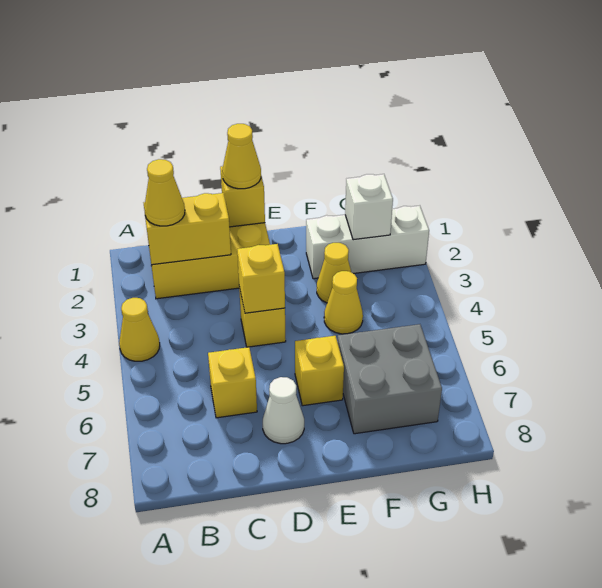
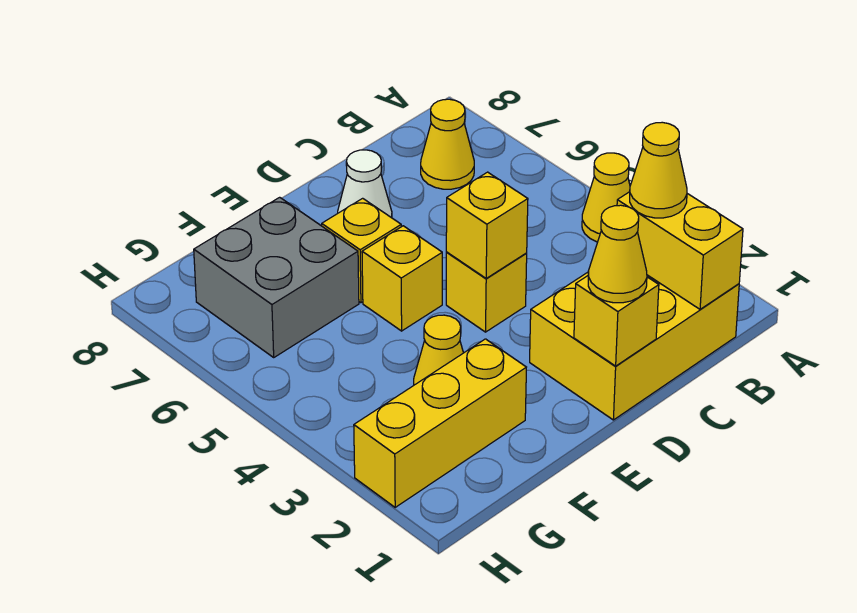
yellow 1x2 brick [144,193,231,265] -> yellow 1x2 brick turned to [617,192,743,309]
yellow 1x1 brick [208,347,257,418] -> yellow 1x1 brick moved to [362,226,442,331]
white 1x3 brick [306,206,429,279] -> yellow 1x3 brick [354,339,526,507]
yellow 1x1 cone [324,271,363,334] -> yellow 1x1 cone moved to [421,99,474,189]
white 1x1 brick [345,174,393,240] -> none

